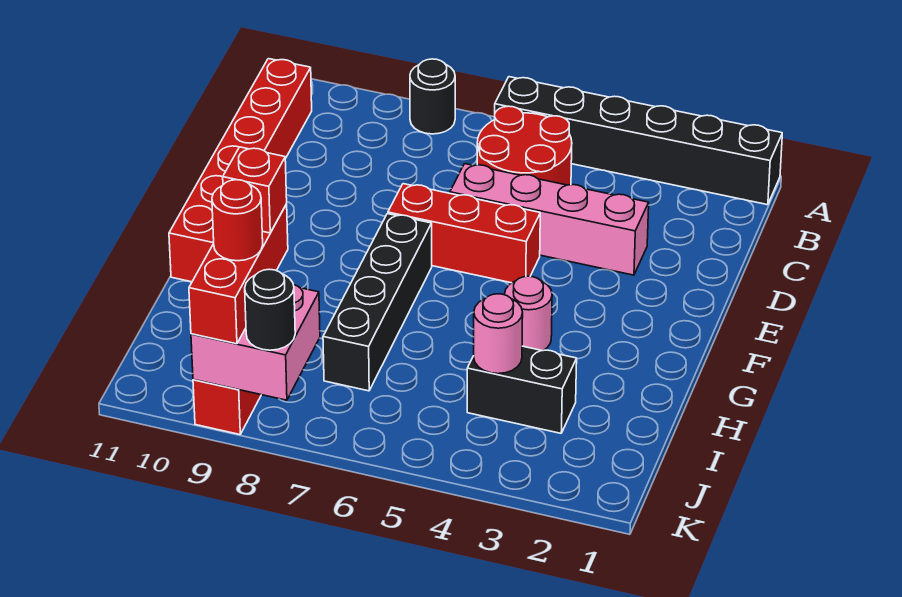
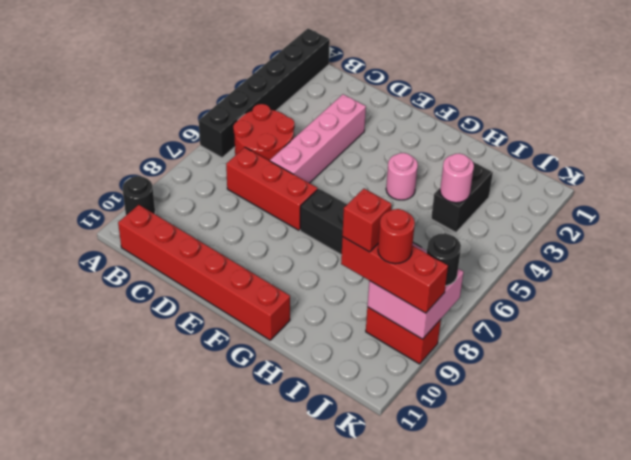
black 1x1 round brick [410,59,455,134] -> black 1x1 round brick moved to [122,176,155,215]
red 1x3 brick [388,184,540,283] -> red 1x3 brick turned to [226,147,318,230]

